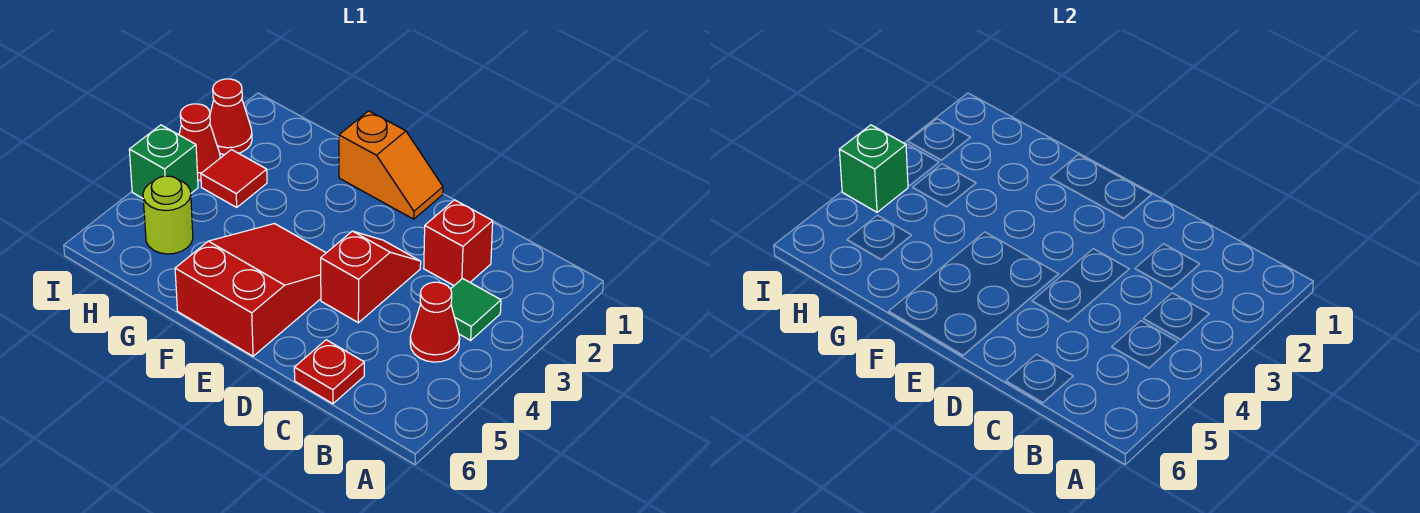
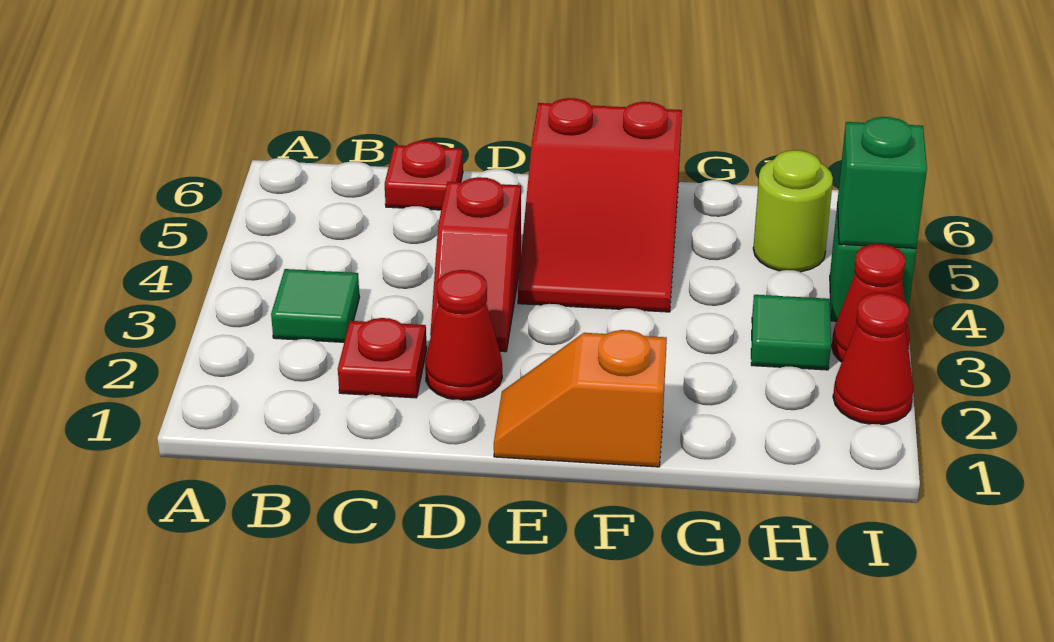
red 1x1 cone [410,282,460,362] -> red 1x1 cone moved to [425,270,502,400]
red 1x1 brick [424,200,493,285] -> red 1x1 plate [338,318,427,398]
red 1x1 tile [201,150,267,207] -> green 1x1 tile [751,295,831,370]

